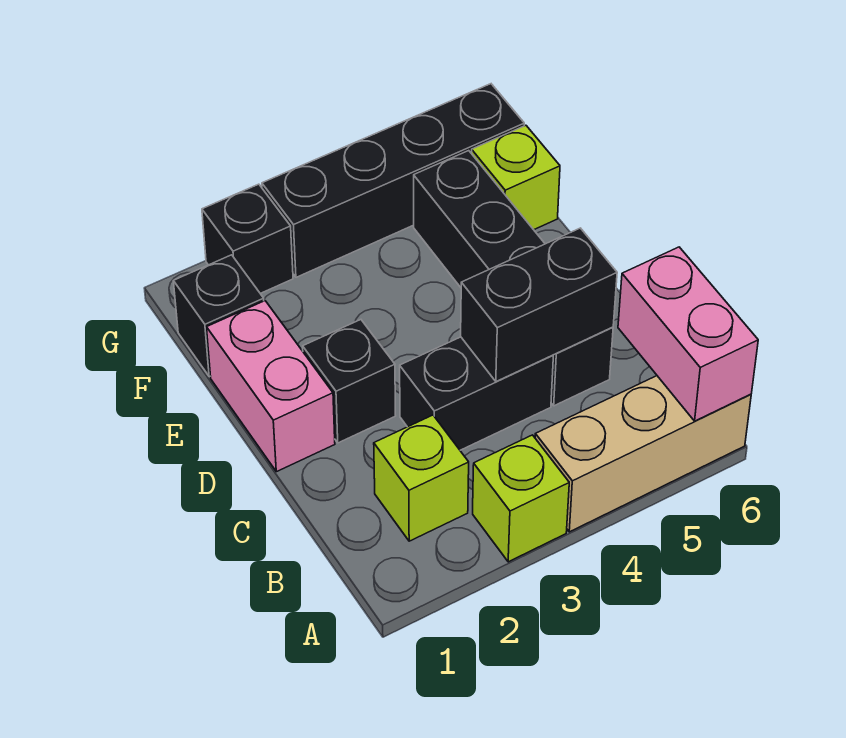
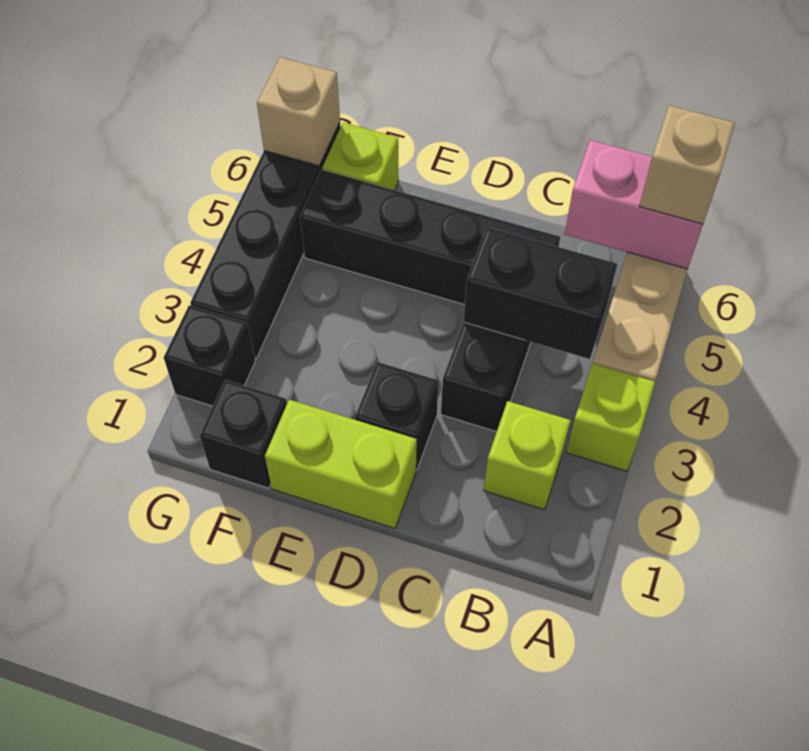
none -> tan 1x1 brick [639,105,735,224]
black 1x2 brick [461,228,617,382] -> black 1x2 brick turned to [464,227,617,359]
pink 1x2 brick [207,301,335,472] -> lime 1x2 brick [265,400,417,529]
none -> tan 1x1 brick [257,57,340,166]

